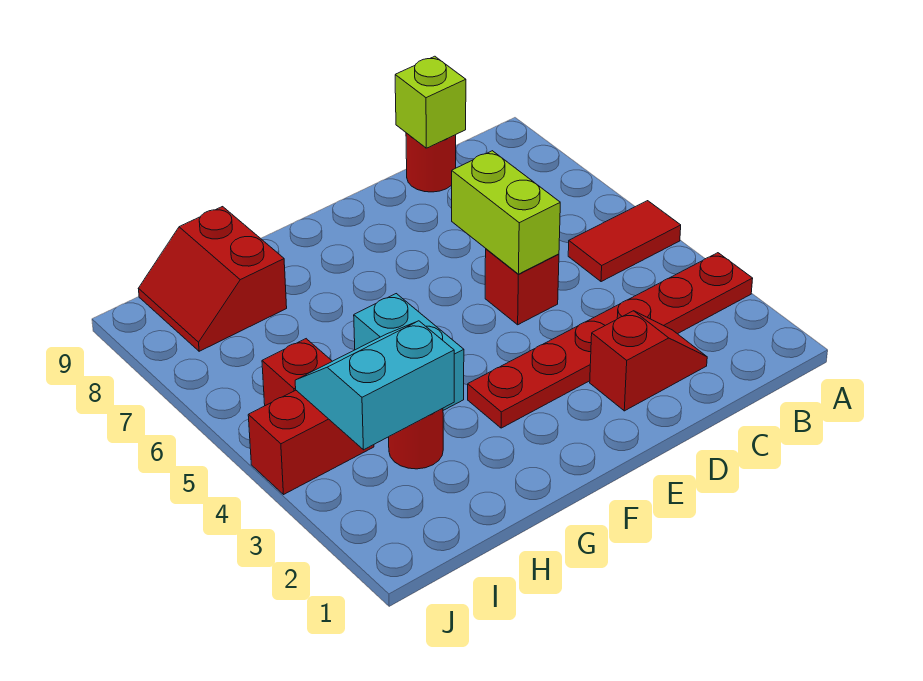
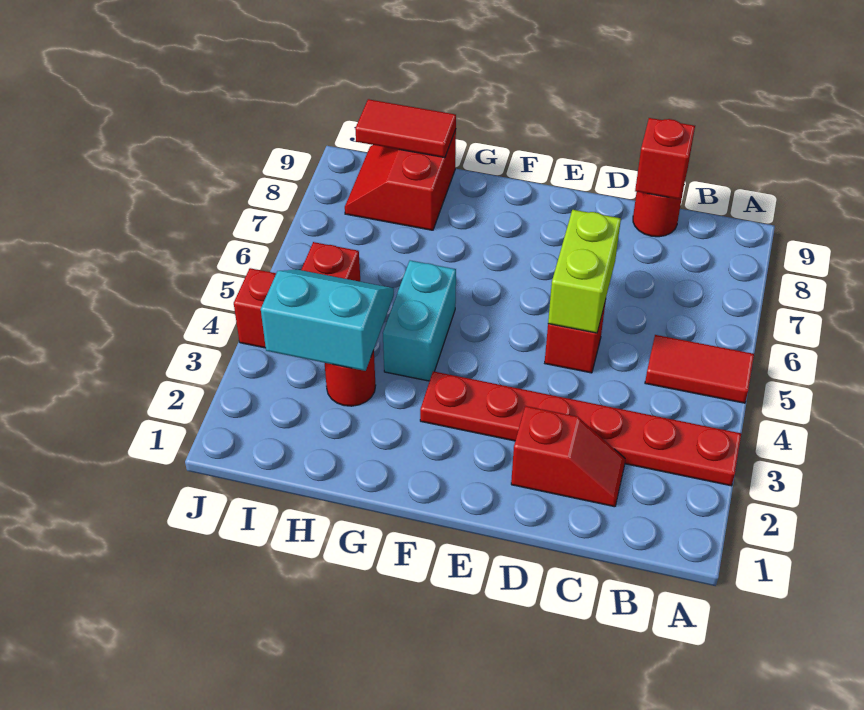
lime 1x1 brick [395,56,466,148] -> red 1x1 brick [635,118,695,199]
none -> red 1x2 tile [355,99,456,158]

